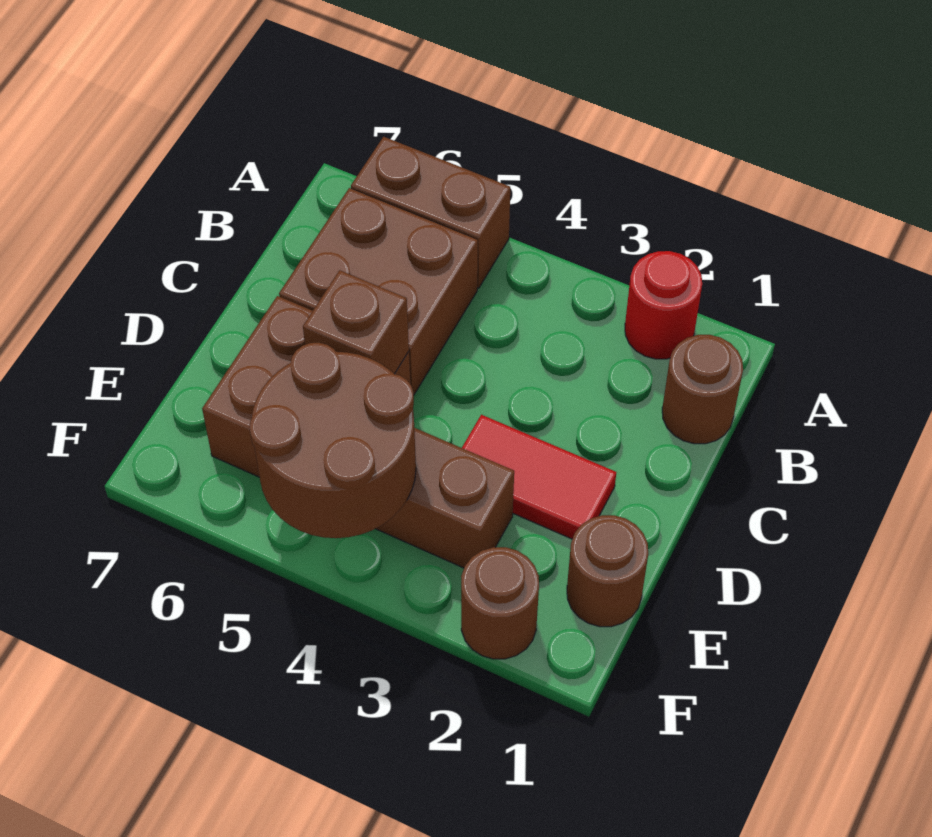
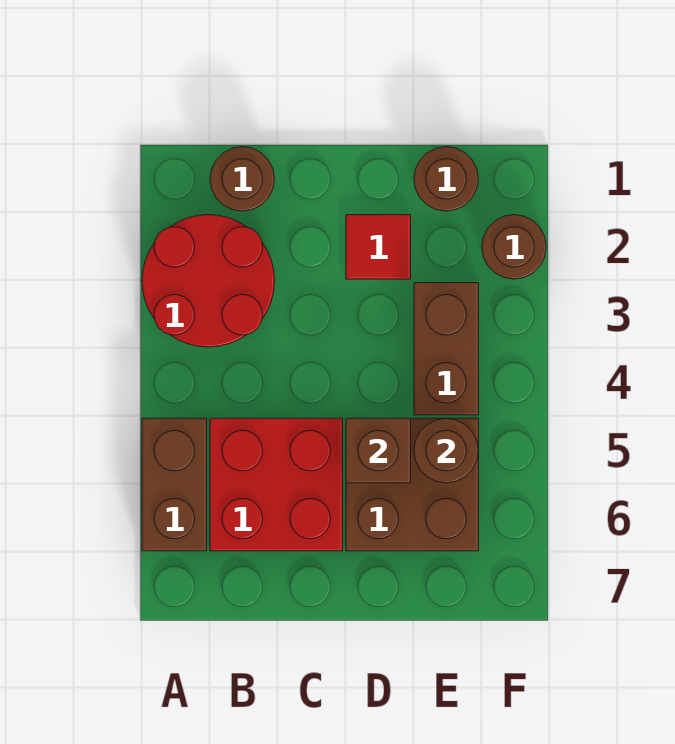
red 1x1 round brick [625,251,702,359] -> red 2x2 round brick [142,215,275,347]
brown 2x2 brick [279,188,478,395] -> red 2x2 brick [210,418,343,551]
red 1x2 tile [462,415,616,539] -> red 1x1 tile [346,215,411,279]
brown 2x2 round brick [249,343,416,538] -> brown 1x1 round brick [414,418,479,483]

